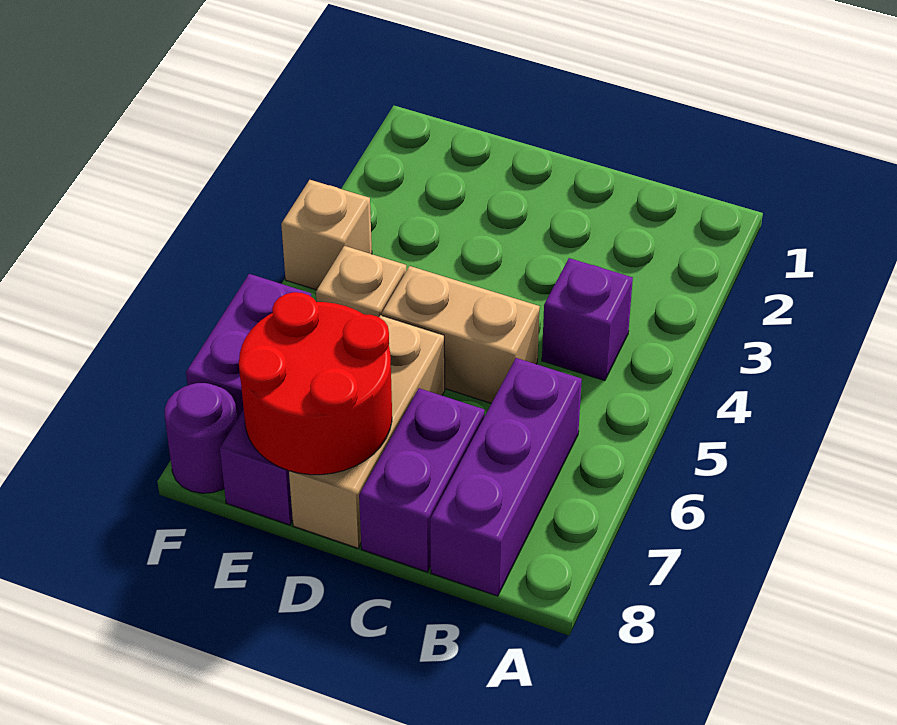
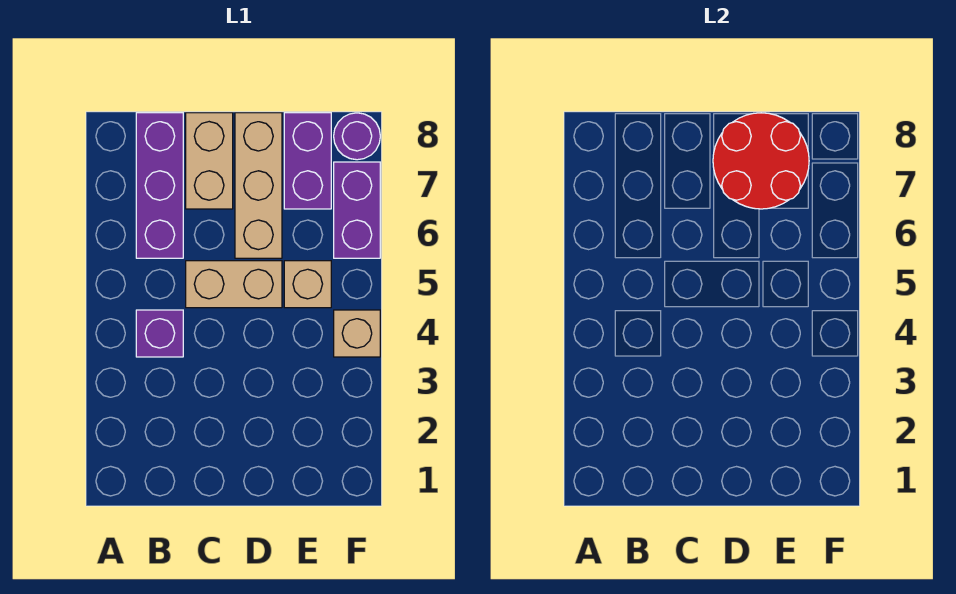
purple 1x2 brick [359,388,485,572] -> tan 1x2 brick [186,113,233,209]

